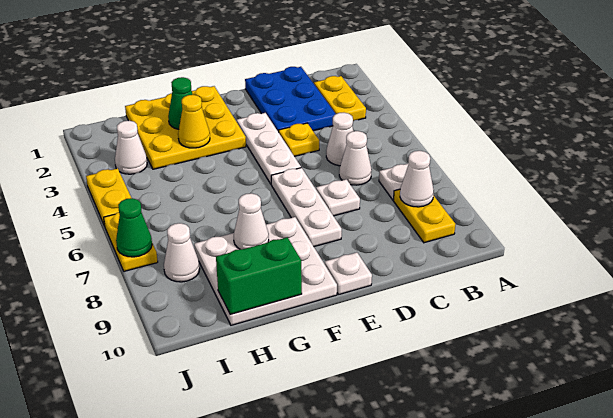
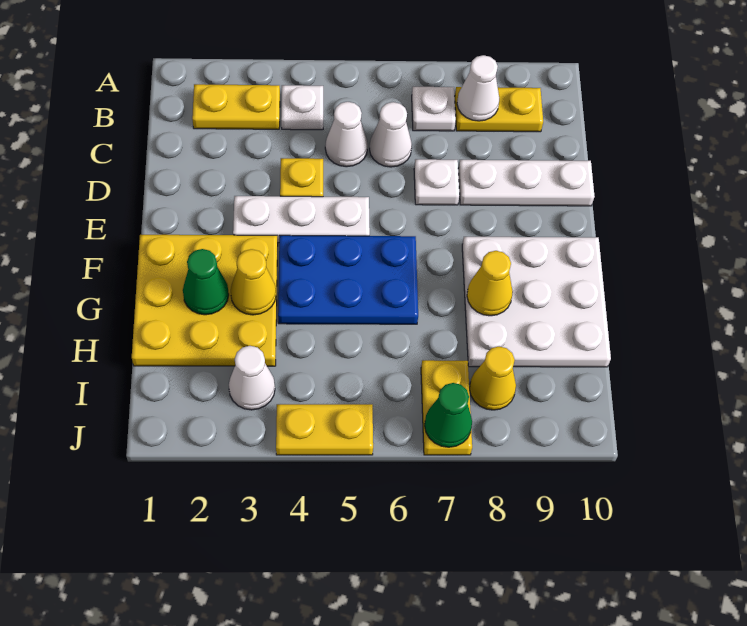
blue 2x3 plate [245,67,336,132] -> blue 2x3 plate moved to [278,235,418,324]
white 1x3 plate [271,168,342,247] -> white 1x3 plate moved to [458,160,595,206]
white 1x1 plate [325,252,372,294] -> white 1x1 plate moved to [281,85,323,130]
white 1x1 cone [234,193,269,249] -> yellow 1x1 cone [467,251,513,316]
green 1x2 brick [216,237,302,314] -> none
white 1x1 cone [164,223,200,282] -> yellow 1x1 cone [470,347,516,410]
yellow 1x2 plate [104,212,158,271] -> yellow 1x2 plate turned to [421,360,472,455]

